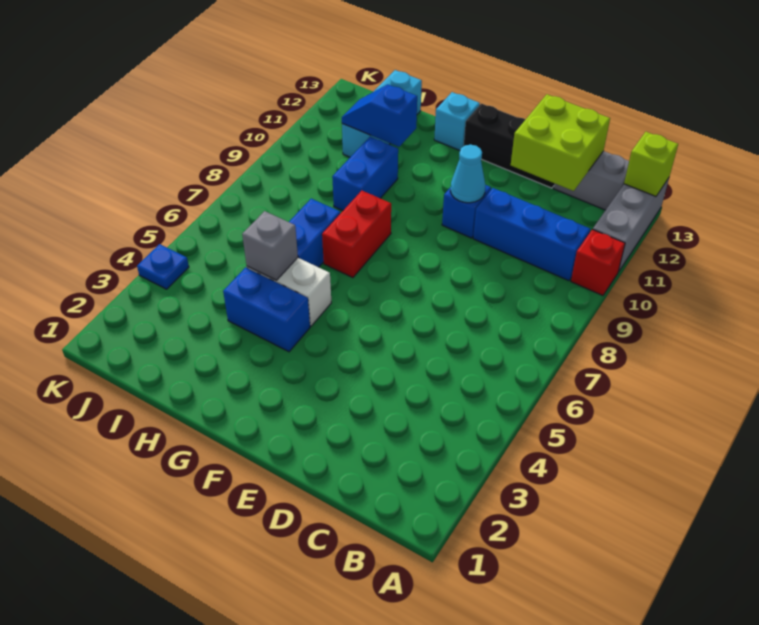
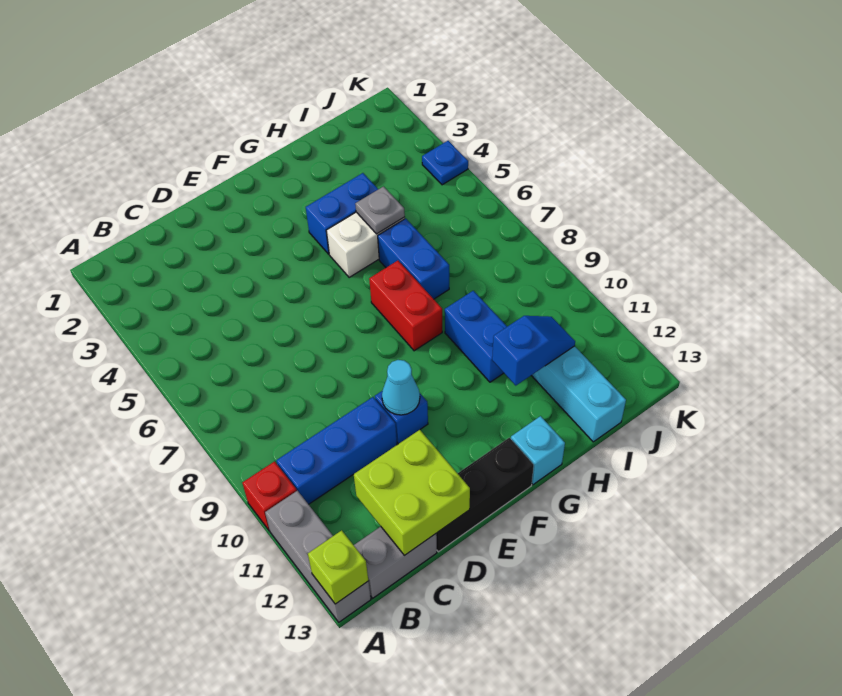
grey 1x1 brick [242,211,298,280] -> grey 1x1 plate [355,187,405,234]

